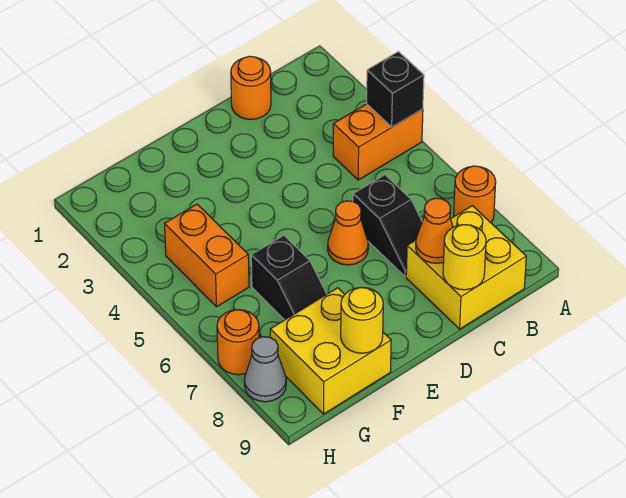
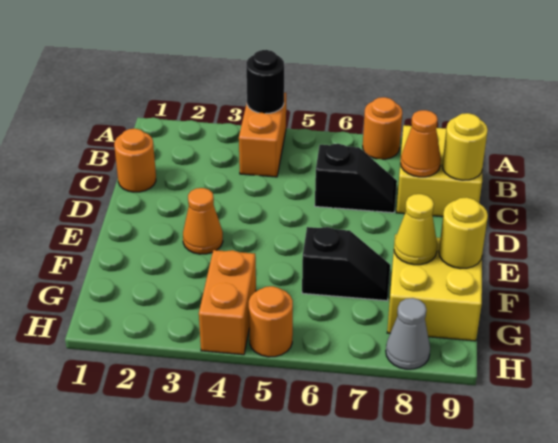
black 1x1 brick [367,52,424,127] -> black 1x1 round brick [246,50,284,114]
orange 1x1 cone [328,201,368,265] -> orange 1x1 cone moved to [183,188,223,254]
none -> yellow 1x1 cone [394,194,437,265]
orange 1x2 brick [165,204,249,307] -> orange 1x2 brick turned to [199,250,256,355]
orange 1x1 round brick [217,310,259,375] -> orange 1x1 round brick moved to [249,286,293,357]

